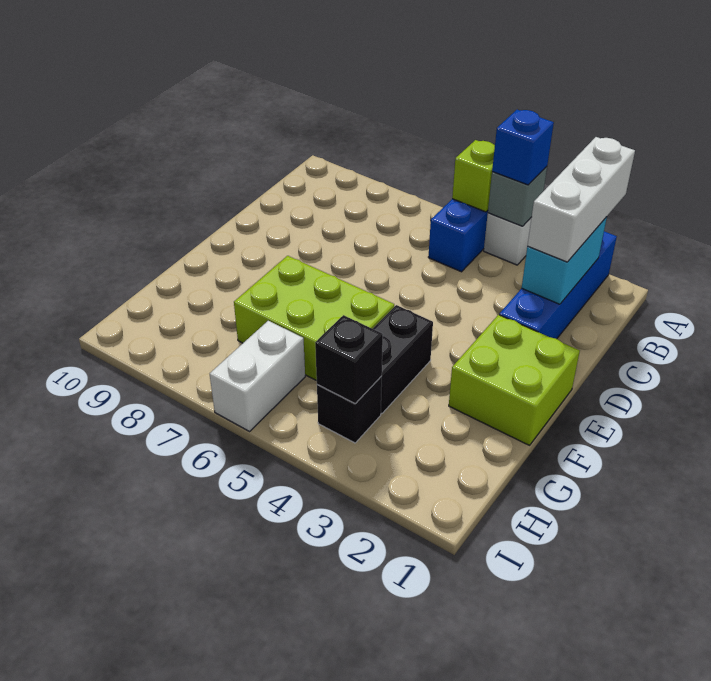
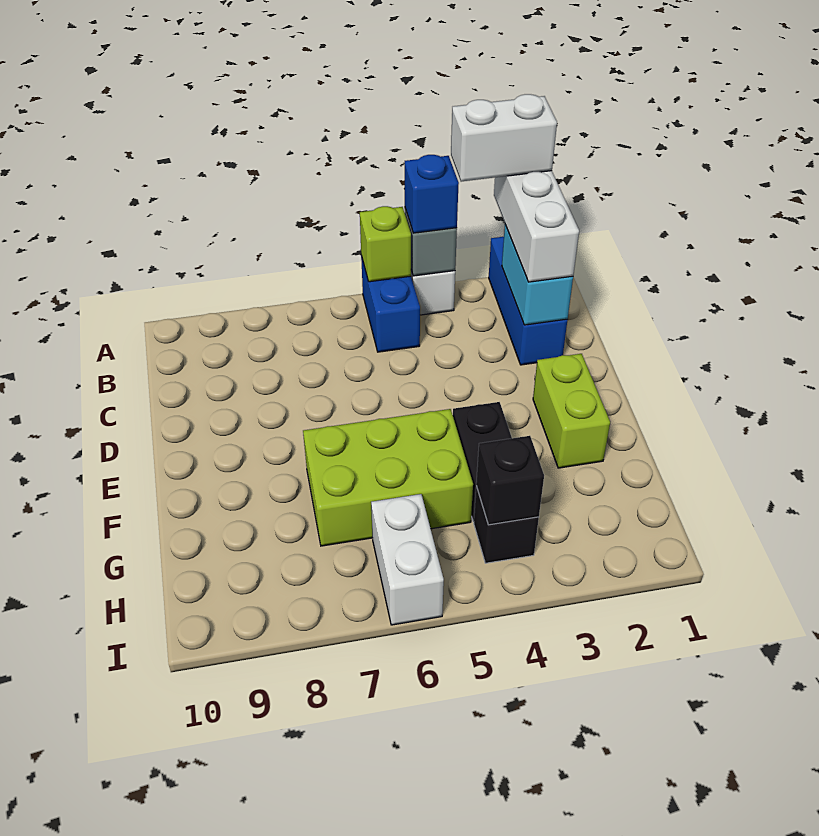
blue 1x4 brick [499,231,617,339] -> blue 1x3 brick [489,237,567,365]
none -> white 1x2 brick [451,94,557,182]
lime 2x2 brick [449,315,580,445] -> lime 1x2 brick [533,354,610,468]

